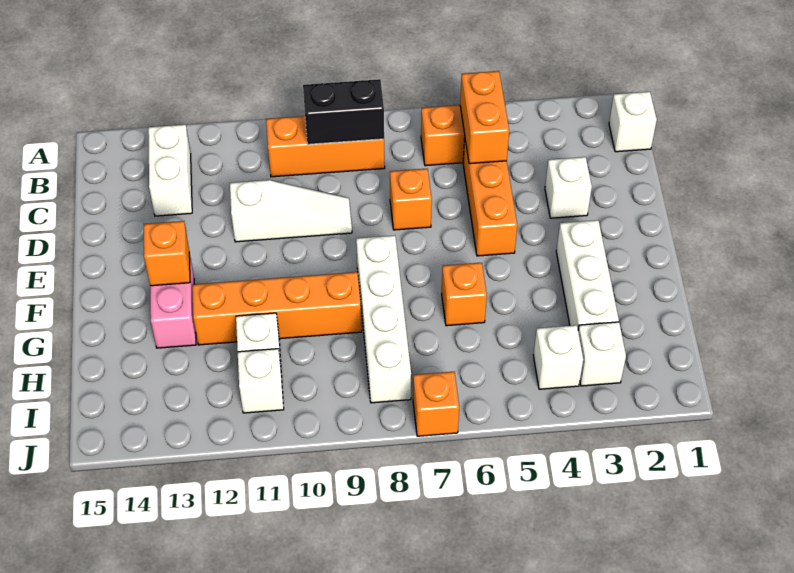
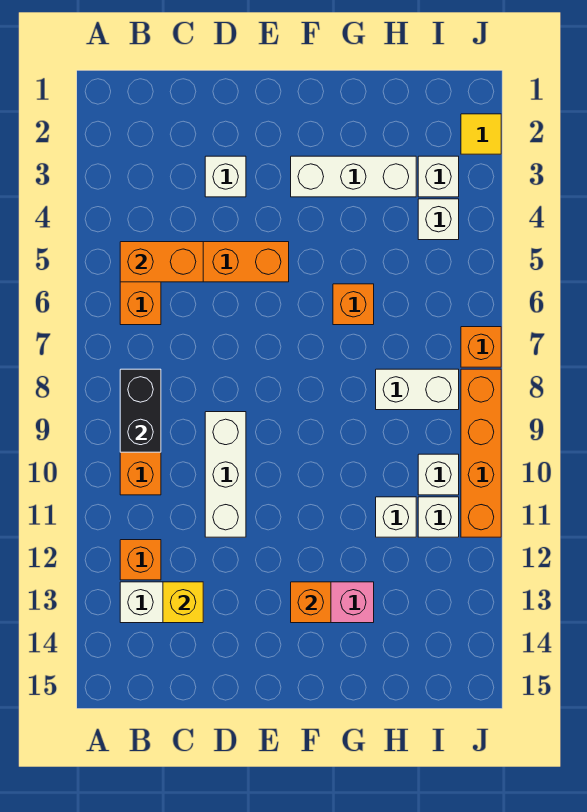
white 1x1 brick [609,92,657,152] -> white 1x1 brick moved to [418,454,459,495]
none -> yellow 1x1 brick [163,582,203,623]
orange 1x1 brick [390,169,432,230] -> orange 1x1 brick moved to [120,540,161,580]
white 1x3 slope [230,180,352,242] -> white 1x3 brick [205,412,246,537]
white 1x4 brick [356,235,411,403] -> white 1x2 brick [376,369,459,410]
orange 1x4 brick [192,272,362,345] -> orange 1x4 brick moved to [461,369,501,537]
none -> yellow 1x1 tile [461,114,501,154]

